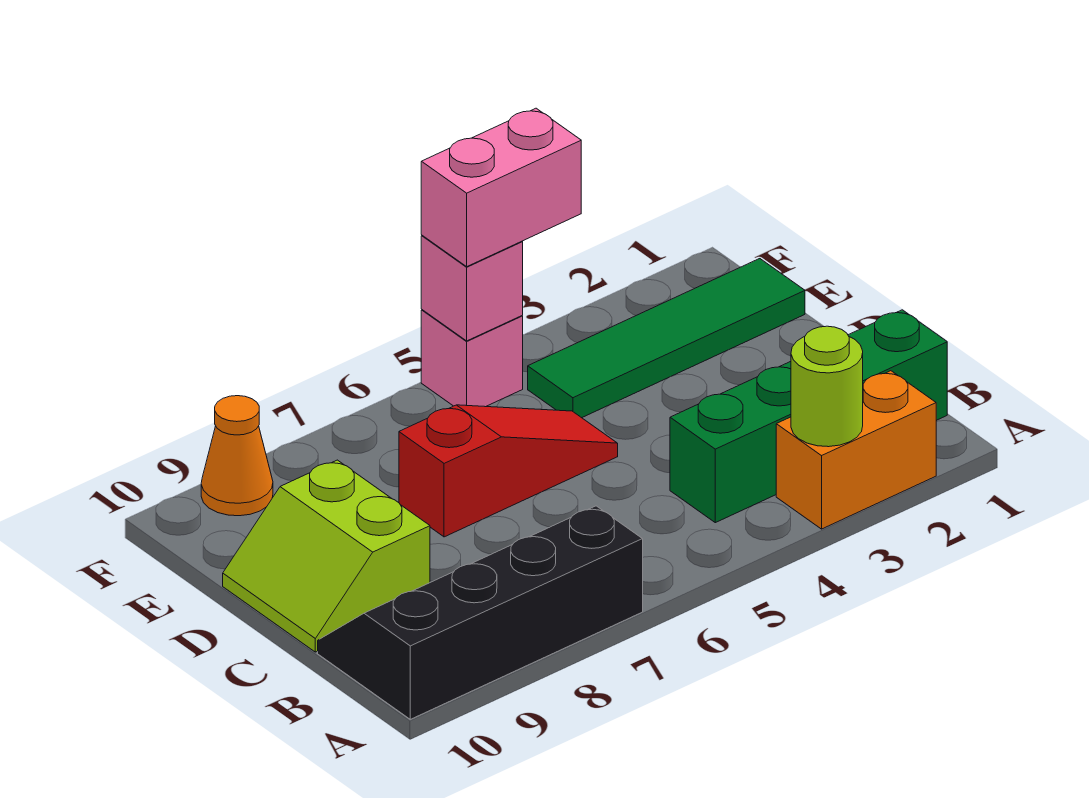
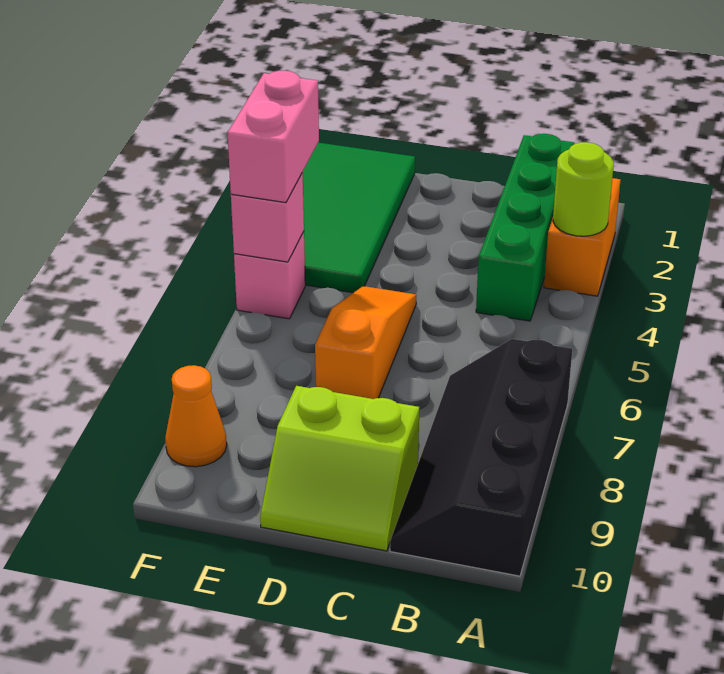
red 1x3 slope [399,405,618,537] -> orange 1x3 slope [315,286,416,399]
green 1x4 tile [528,259,805,418] -> green 2x4 tile [302,143,415,293]

